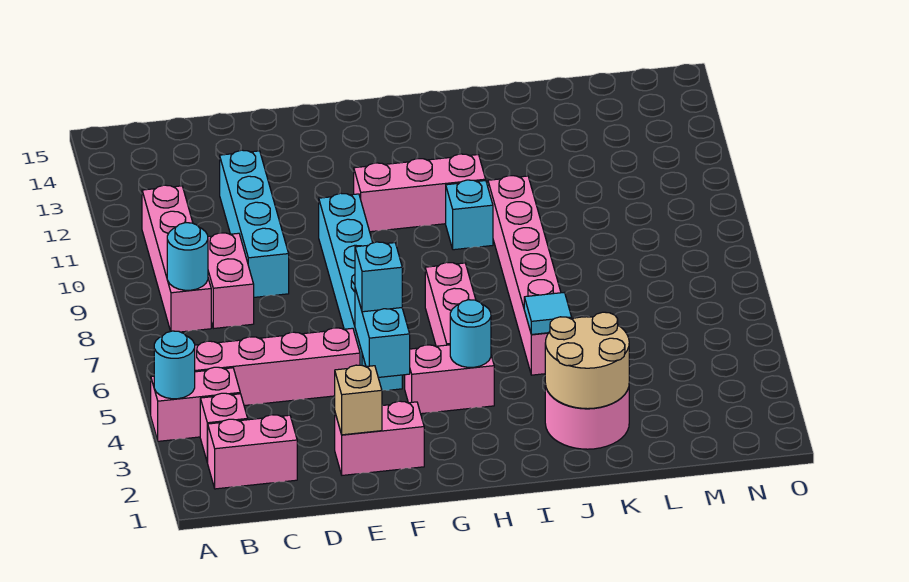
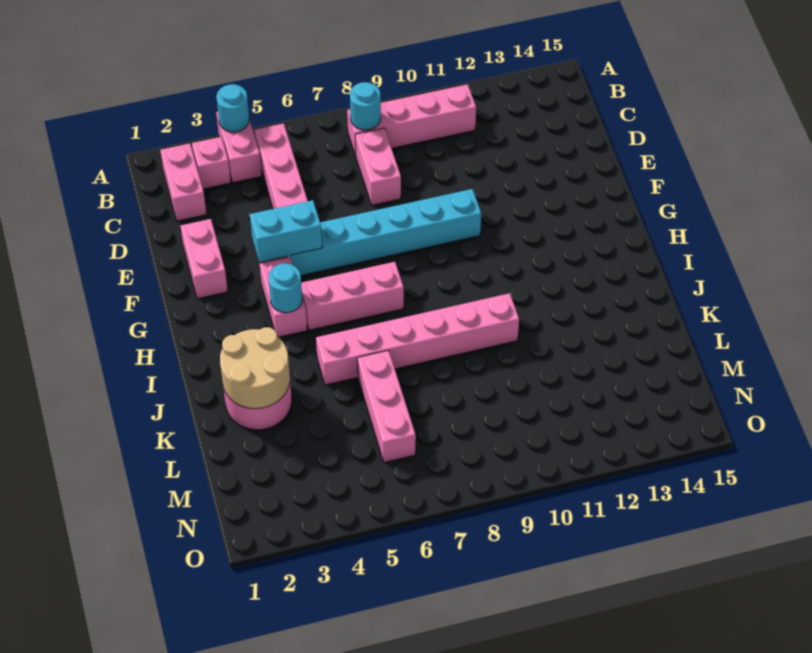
pink 1x2 brick [208,233,254,329] -> pink 1x2 brick turned to [355,128,401,205]
cyan 1x4 brick [220,150,289,297] -> none
tan 1x1 brick [335,365,382,435] -> none
cyan 1x1 brick [355,242,402,312] -> none
pink 1x3 brick [354,154,486,232] -> pink 1x3 brick moved to [357,350,416,462]
cyan 1x1 brick [446,180,493,250] -> none
cyan 1x1 tile [524,293,572,335] -> none

